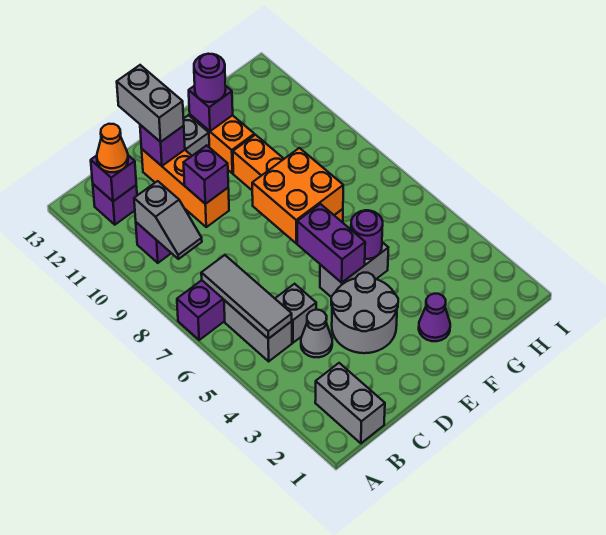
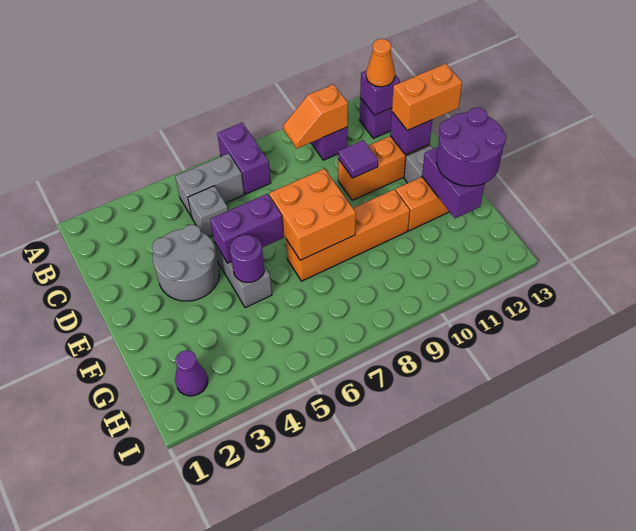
grey 1x2 brick [315,363,385,443] -> none
grey 1x3 tile [201,255,292,339] -> none
grey 1x2 slope [134,181,202,259] -> orange 1x2 slope [283,84,348,149]
grey 1x1 cone [301,310,332,357] -> none
purple 1x1 brick [184,145,228,204] -> purple 1x1 tile [338,140,378,178]
grey 1x2 brick [117,65,184,142] -> orange 1x2 brick [392,63,462,130]
purple 1x1 cone [419,294,450,341] -> purple 1x1 cone moved to [175,350,208,396]
purple 1x1 brick [189,86,233,131] -> purple 1x2 brick [422,147,485,218]
purple 1x1 round brick [194,54,226,102] -> purple 2x2 round brick [437,108,506,186]

